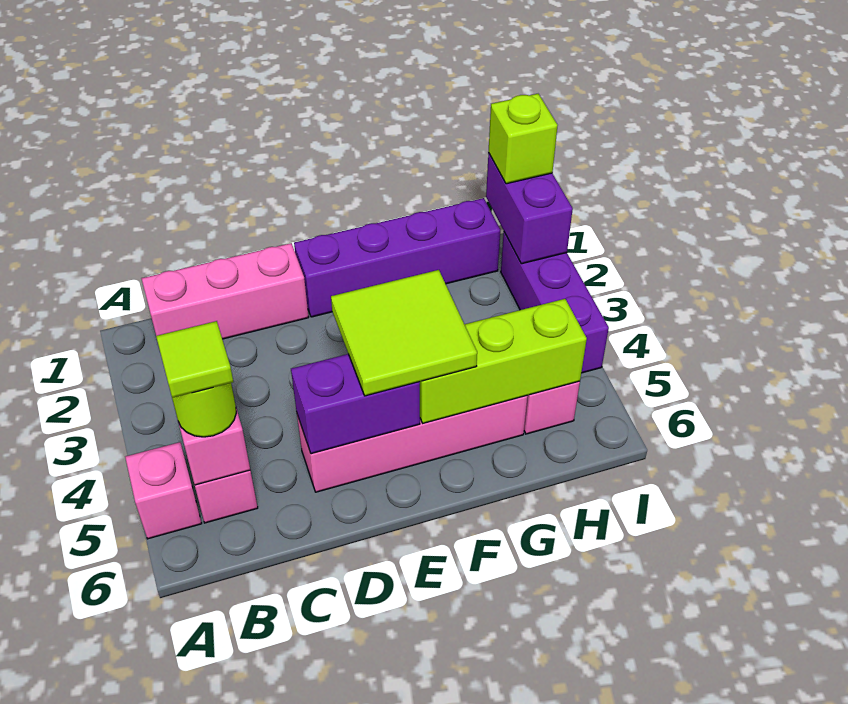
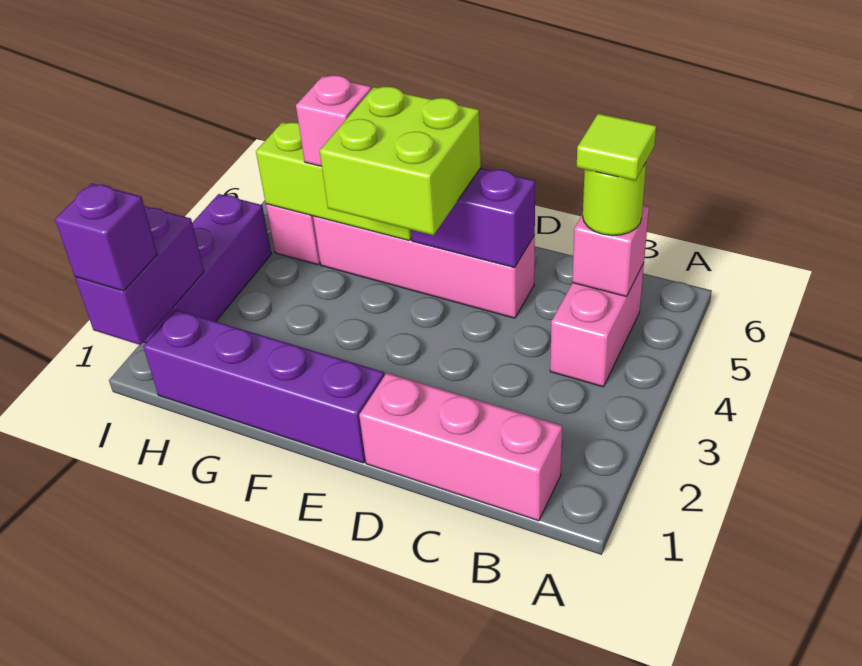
pink 1x1 brick [125,442,202,539] -> pink 1x1 brick moved to [296,75,372,166]
lime 2x2 tile [331,270,477,396] -> lime 2x2 brick [320,87,481,235]
lime 1x1 brick [488,94,558,184] -> purple 1x1 brick [55,183,157,291]

